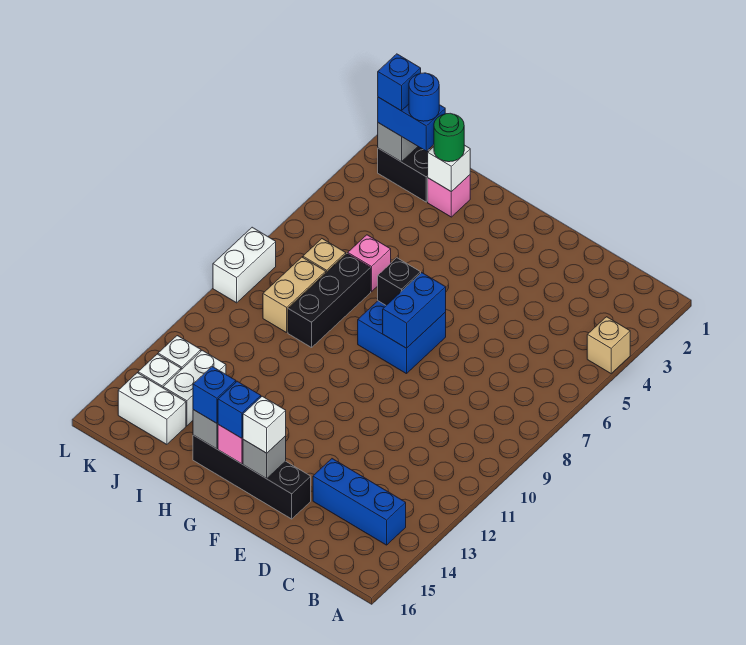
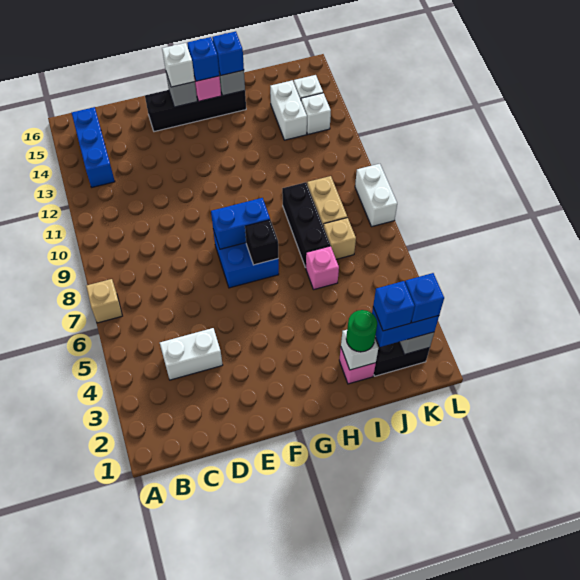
tan 1x1 brick [587,317,630,373] -> tan 1x1 brick moved to [86,279,122,323]
blue 1x3 brick [313,459,406,545] -> blue 1x3 brick turned to [71,107,115,187]
blue 1x2 brick [383,273,446,348] -> blue 1x2 brick turned to [211,198,270,249]
blue 1x1 round brick [409,73,439,121] -> blue 1x1 brick [373,281,415,331]
white 1x2 brick [118,373,186,444] -> white 1x2 brick moved to [160,328,223,380]

